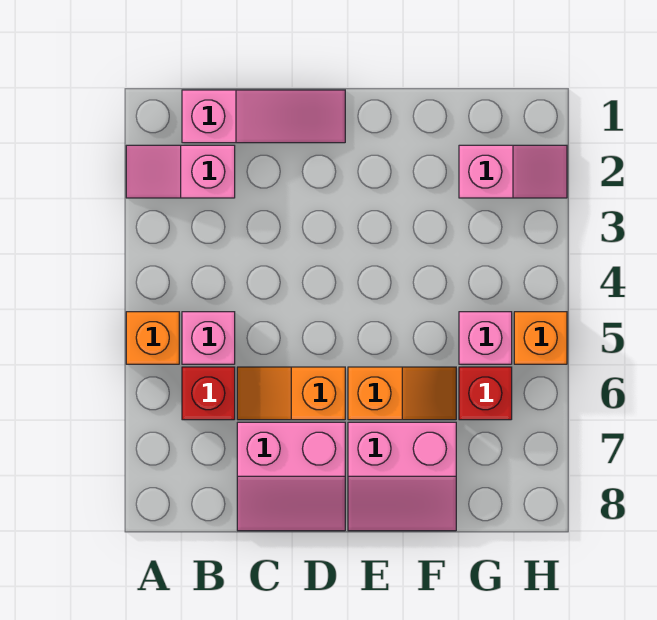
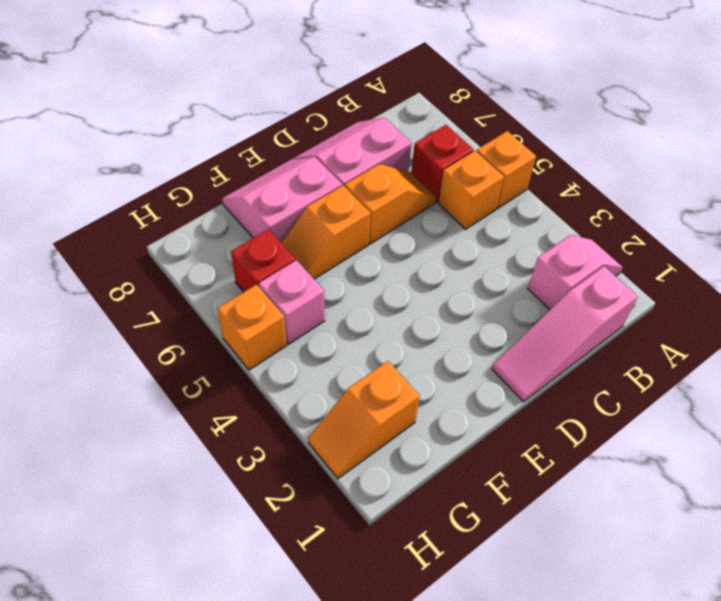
pink 1x1 brick [182,312,235,364] -> orange 1x1 brick [438,151,504,229]
pink 1x2 slope [459,145,567,198] -> orange 1x2 slope [308,361,420,479]

